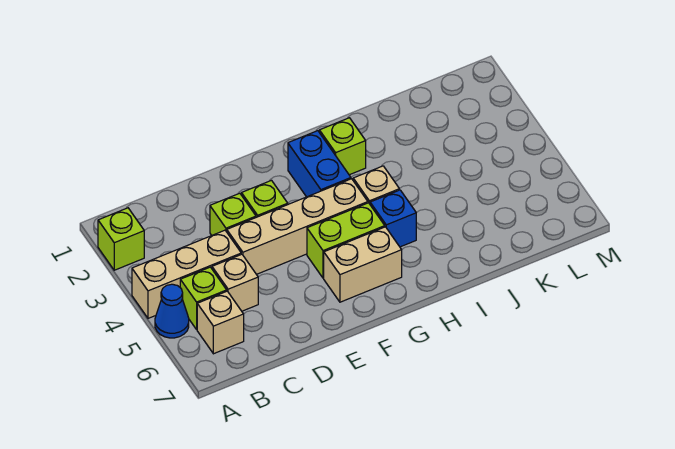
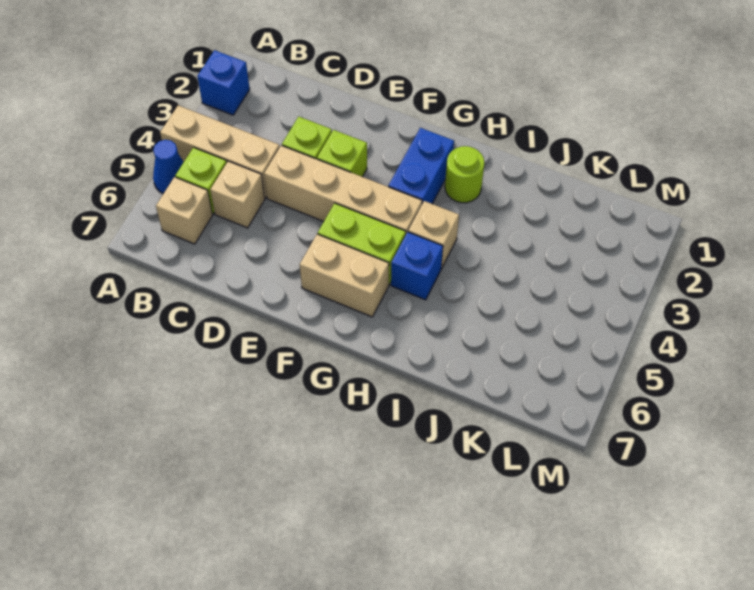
lime 1x1 brick [98,208,144,270] -> blue 1x1 brick [197,50,250,115]
lime 1x1 brick [319,118,366,175] -> lime 1x1 round brick [445,146,484,203]

